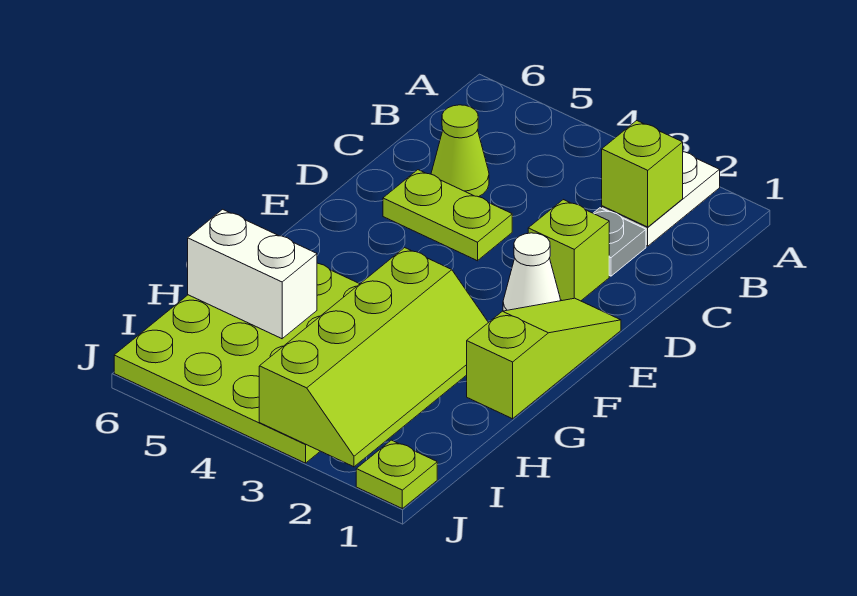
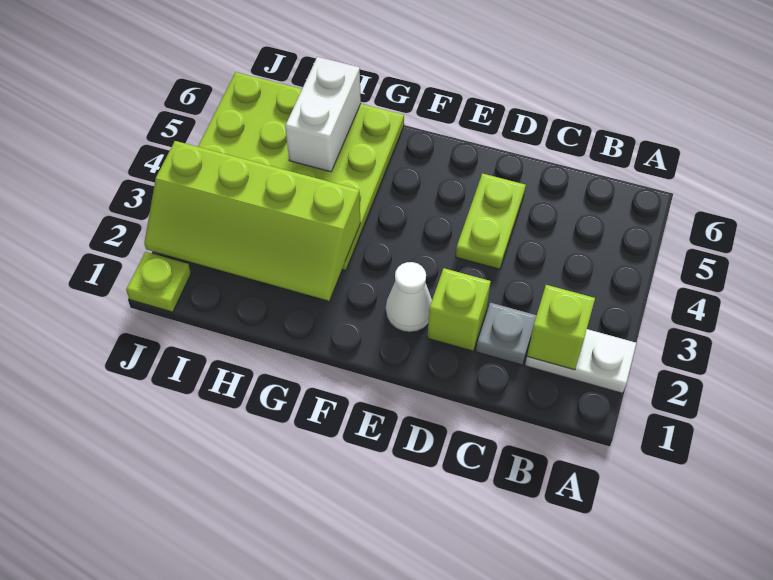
lime 1x1 cone [431,105,489,197] -> none
lime 1x3 slope [467,298,621,419] -> none

